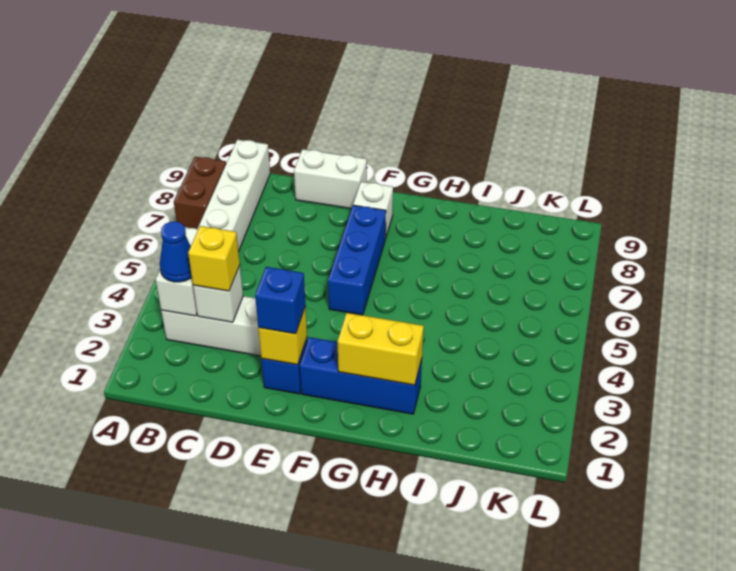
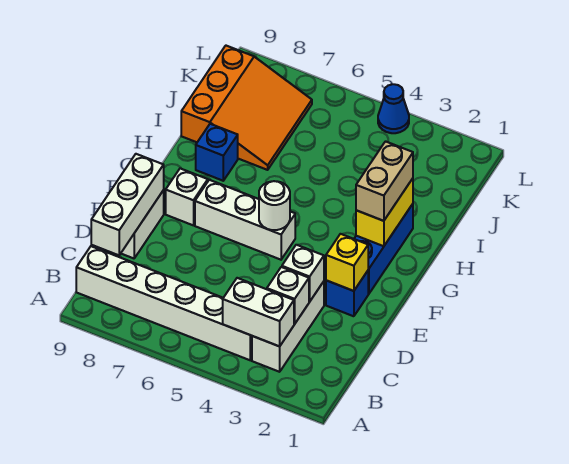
brown 1x2 brick [174,157,226,229] -> none
blue 1x1 cone [160,222,192,282] -> blue 1x1 cone moved to [378,84,409,133]
yellow 1x1 brick [188,226,240,291] -> none
none -> white 1x3 brick [91,154,164,255]
none -> white 1x1 brick [282,245,324,302]
blue 1x1 brick [255,267,306,334] -> blue 1x1 brick moved to [196,124,238,181]
blue 1x3 brick [328,205,386,315] -> white 1x3 brick [195,180,295,260]
none -> white 1x1 round brick [259,181,290,230]
none -> tan 1x2 brick [356,141,413,221]
none -> orange 3x3 slope [181,46,312,170]

